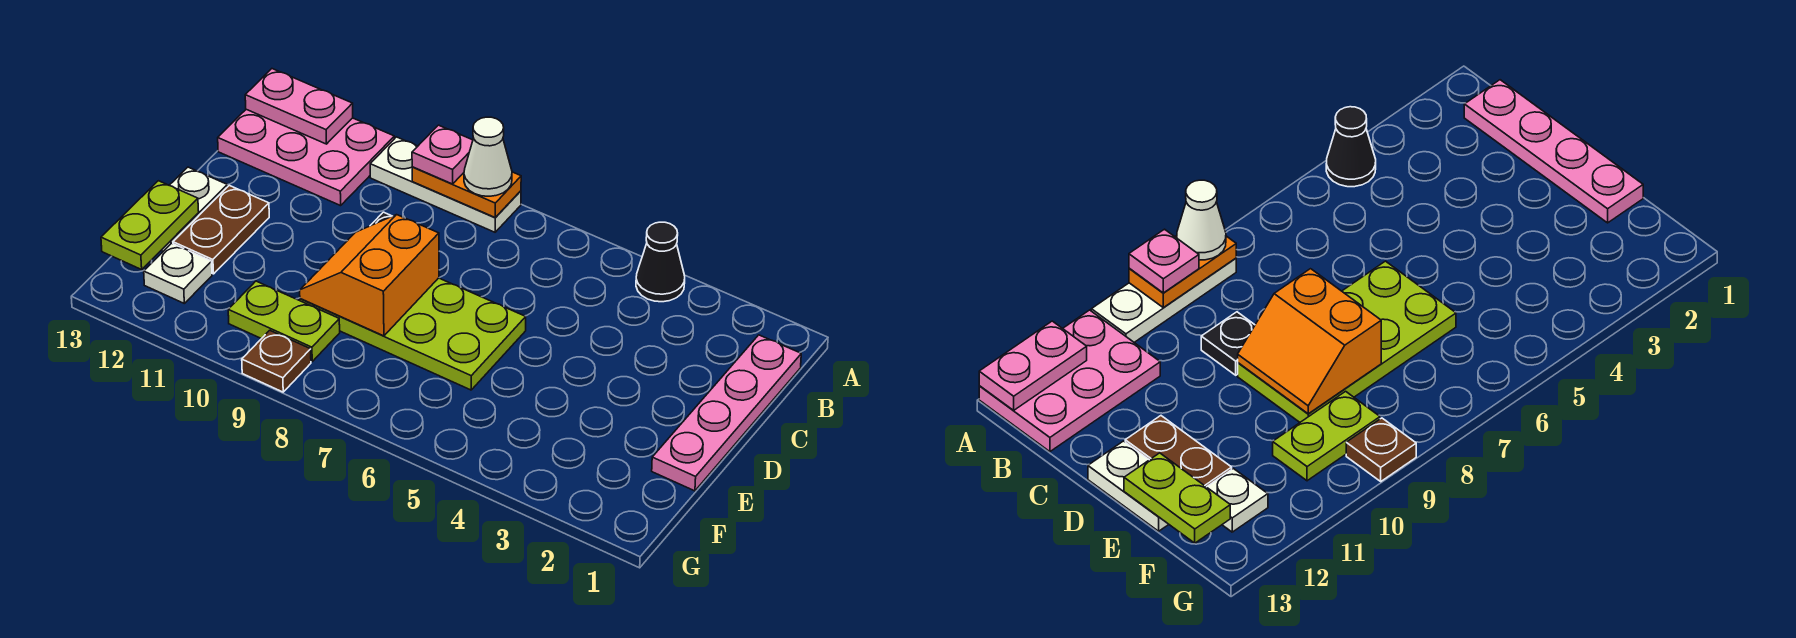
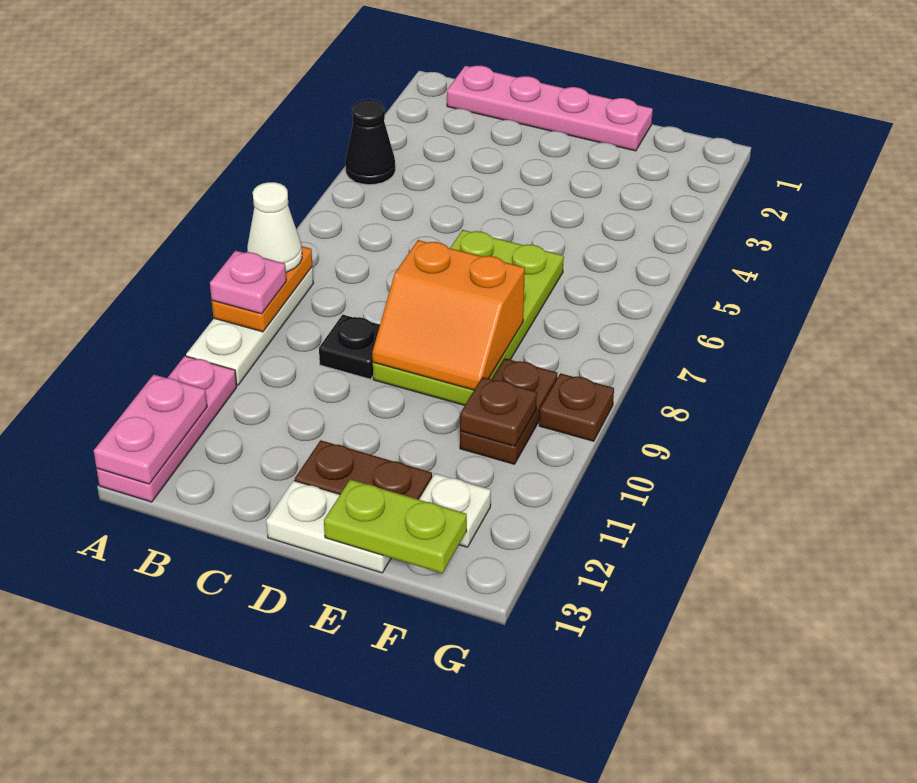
pink 2x3 plate [218,109,394,206] -> pink 1x3 plate [97,356,237,502]
lime 1x2 plate [228,281,340,361] -> brown 1x2 plate [460,358,557,464]
none -> brown 1x1 plate [460,377,537,446]

